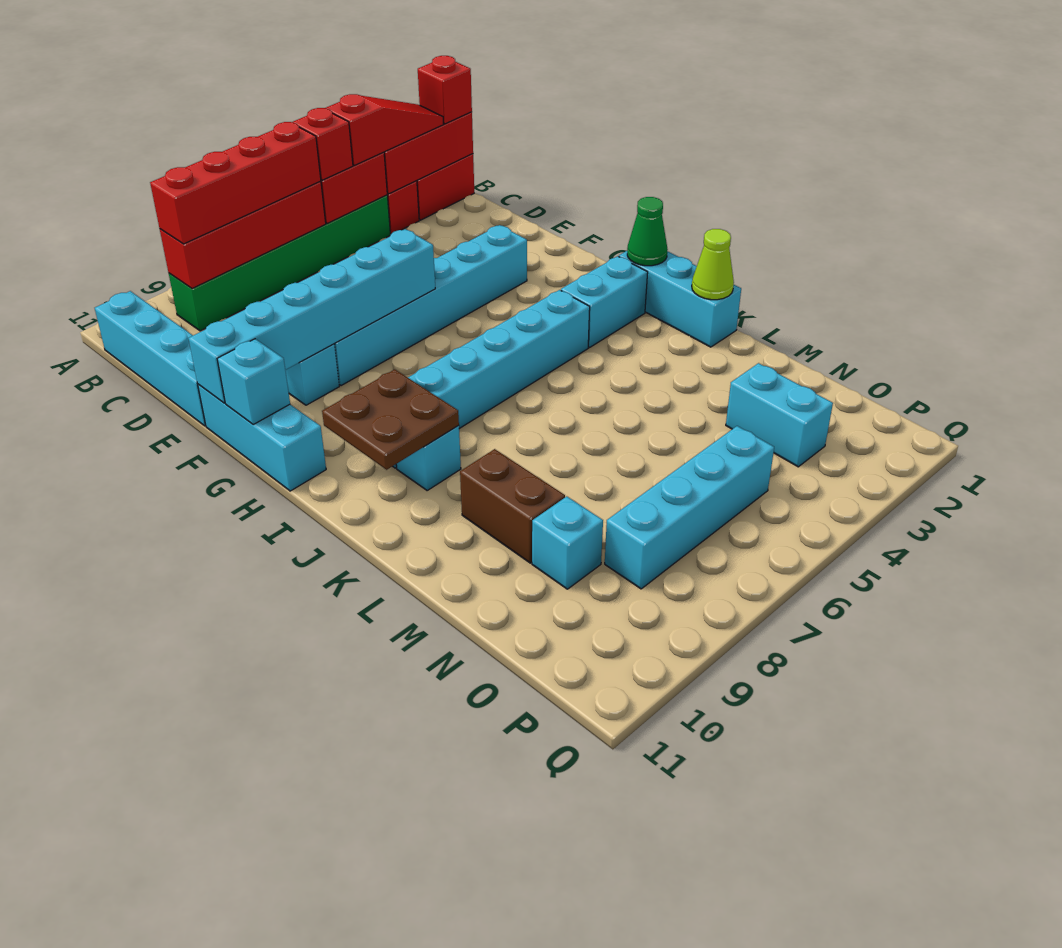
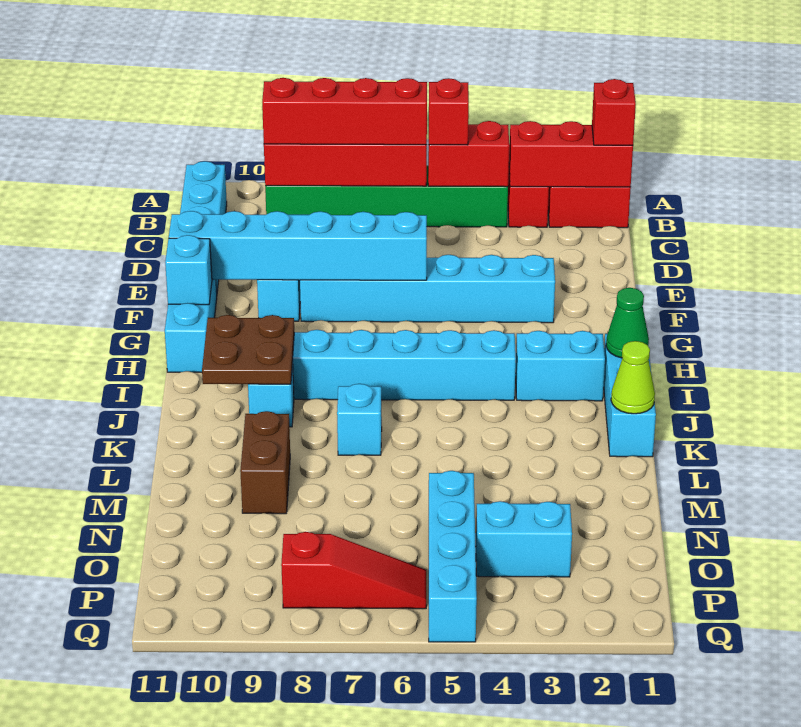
red 1x3 slope [326,94,444,165] -> red 1x3 slope moved to [281,532,426,609]
cyan 1x2 brick [726,363,833,467] -> cyan 1x2 brick turned to [476,501,572,577]
cyan 1x1 brick [532,496,603,589] -> cyan 1x1 brick moved to [337,384,382,455]
cyan 1x4 brick [605,426,774,589] -> cyan 1x4 brick turned to [429,471,477,642]

